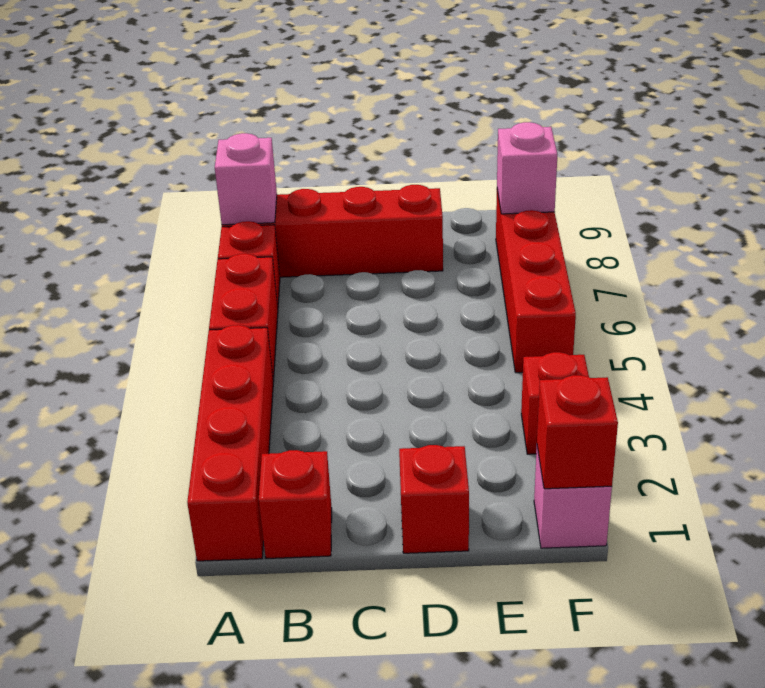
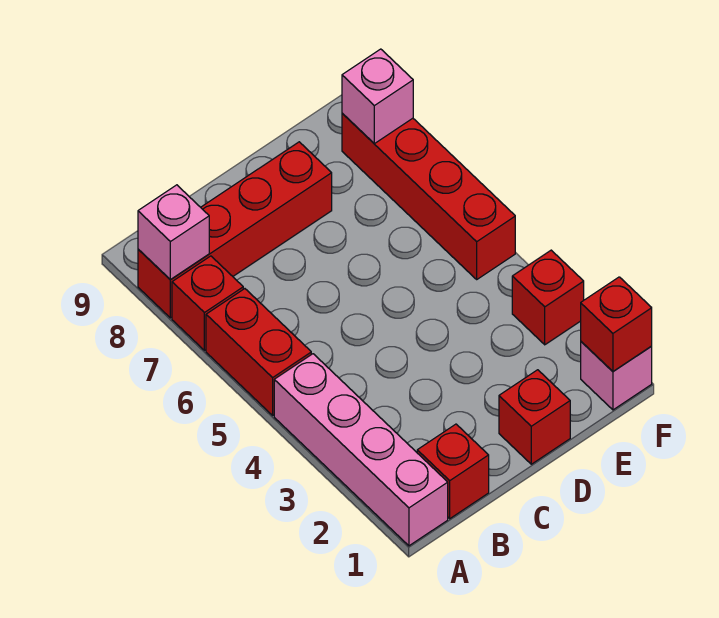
red 1x4 brick [187,325,273,561] -> pink 1x4 brick [274,354,448,546]

